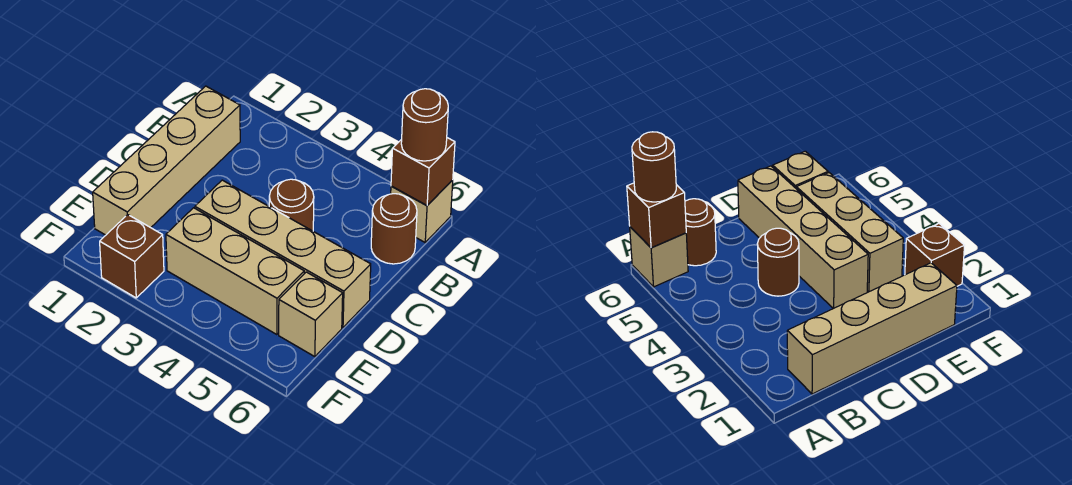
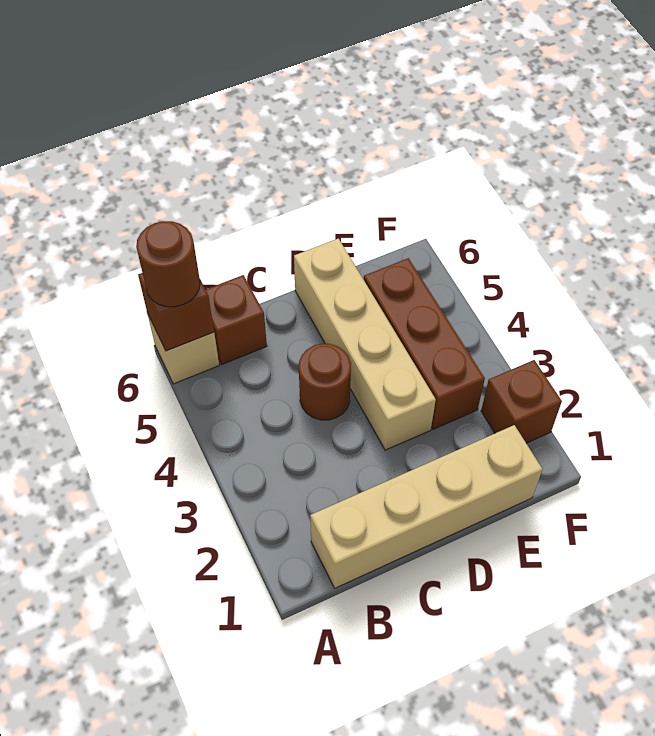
brown 1x1 round brick [371,194,417,264] -> brown 1x1 brick [206,275,267,364]
tan 1x3 brick [166,208,304,335] -> brown 1x3 brick [364,258,485,429]
tan 1x1 brick [279,272,343,357] -> none

